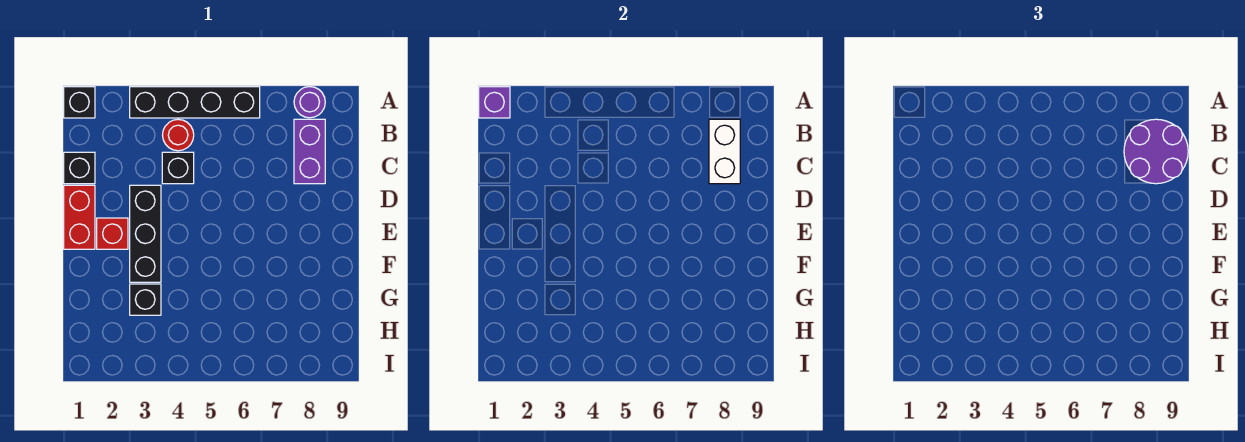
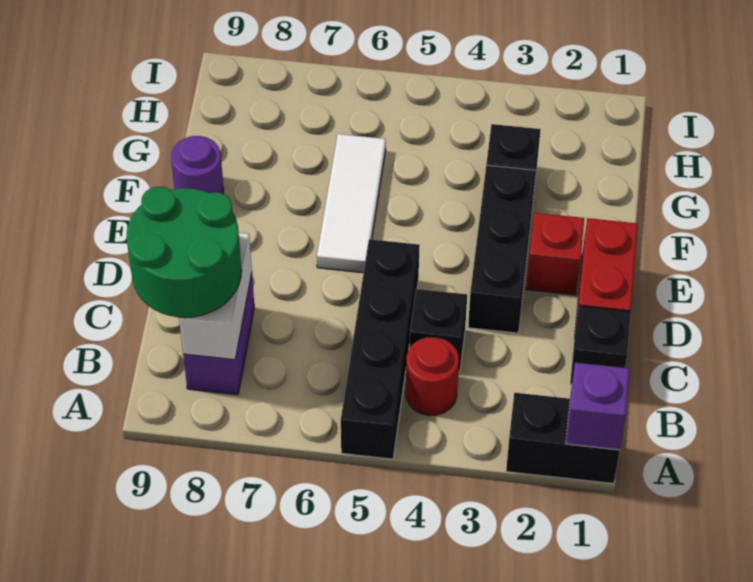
black 1x1 brick [64,87,95,118] -> black 1x2 brick [506,393,620,484]
black 1x4 brick [130,87,260,118] -> black 1x4 brick turned to [341,239,420,459]
purple 1x1 round brick [294,87,325,118] -> purple 1x1 round brick moved to [171,136,224,194]
purple 2x2 round brick [1124,119,1188,184] -> green 2x2 round brick [127,187,242,318]
none -> white 1x3 tile [317,134,386,273]

